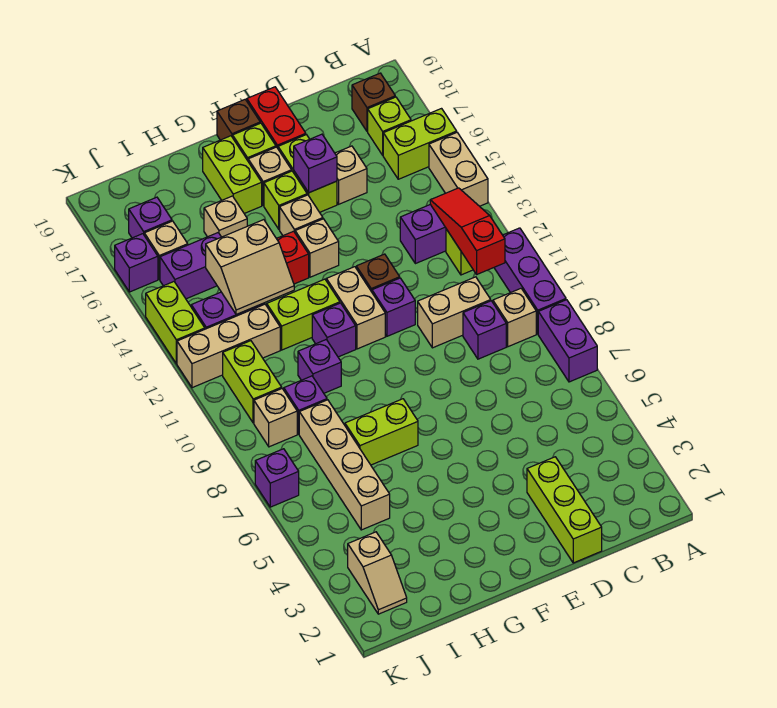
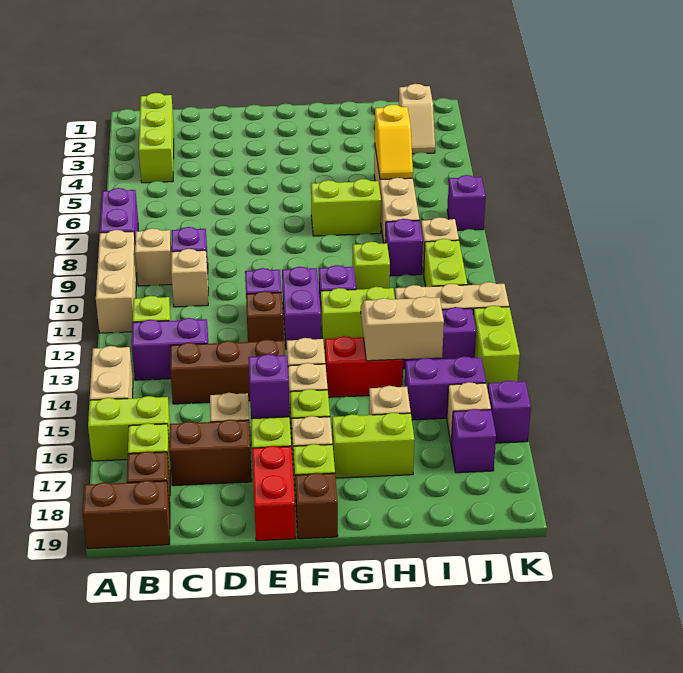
purple 1x3 brick [494,228,566,334] -> tan 1x3 brick [96,230,137,333]
none -> brown 1x2 brick [83,481,170,549]
red 1x3 slope [430,188,505,274] -> none
tan 1x2 brick [418,277,491,348] -> tan 1x1 brick [171,249,208,307]
none -> brown 1x3 brick [170,339,286,404]
none -> brown 1x2 brick [169,420,252,486]
lime 1x3 brick [527,457,602,563] -> lime 1x3 brick moved to [139,93,174,183]
tan 1x2 brick [326,267,385,349] -> purple 1x2 brick [282,267,321,349]
lime 1x2 brick [203,136,262,214] -> lime 1x2 brick turned to [332,413,414,478]
purple 1x1 brick [298,340,341,393] -> lime 1x1 brick [353,242,390,290]
none -> yellow 1x2 slope [375,105,413,180]
tan 1x2 slope [348,532,407,614] -> tan 1x2 slope turned to [399,84,435,154]

